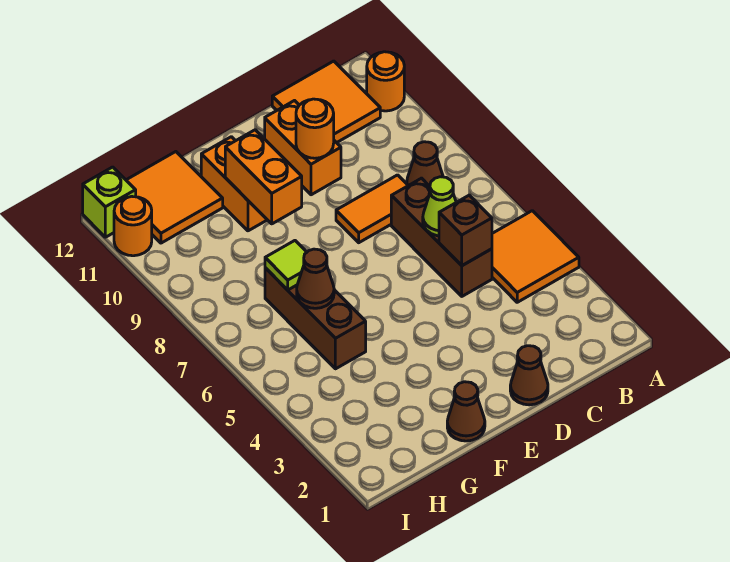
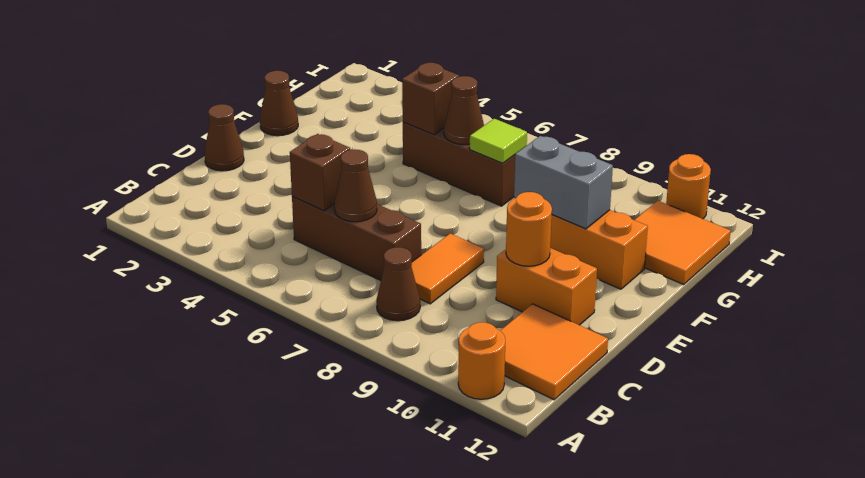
orange 2x2 tile [492,211,579,302] -> none
lime 1x1 cone [423,177,456,236] -> brown 1x1 cone [334,149,377,222]
orange 1x2 brick [225,130,302,224] -> grey 1x2 brick [514,136,613,229]
none -> brown 1x1 brick [402,63,459,135]
lime 1x1 brick [83,167,136,237] -> none

